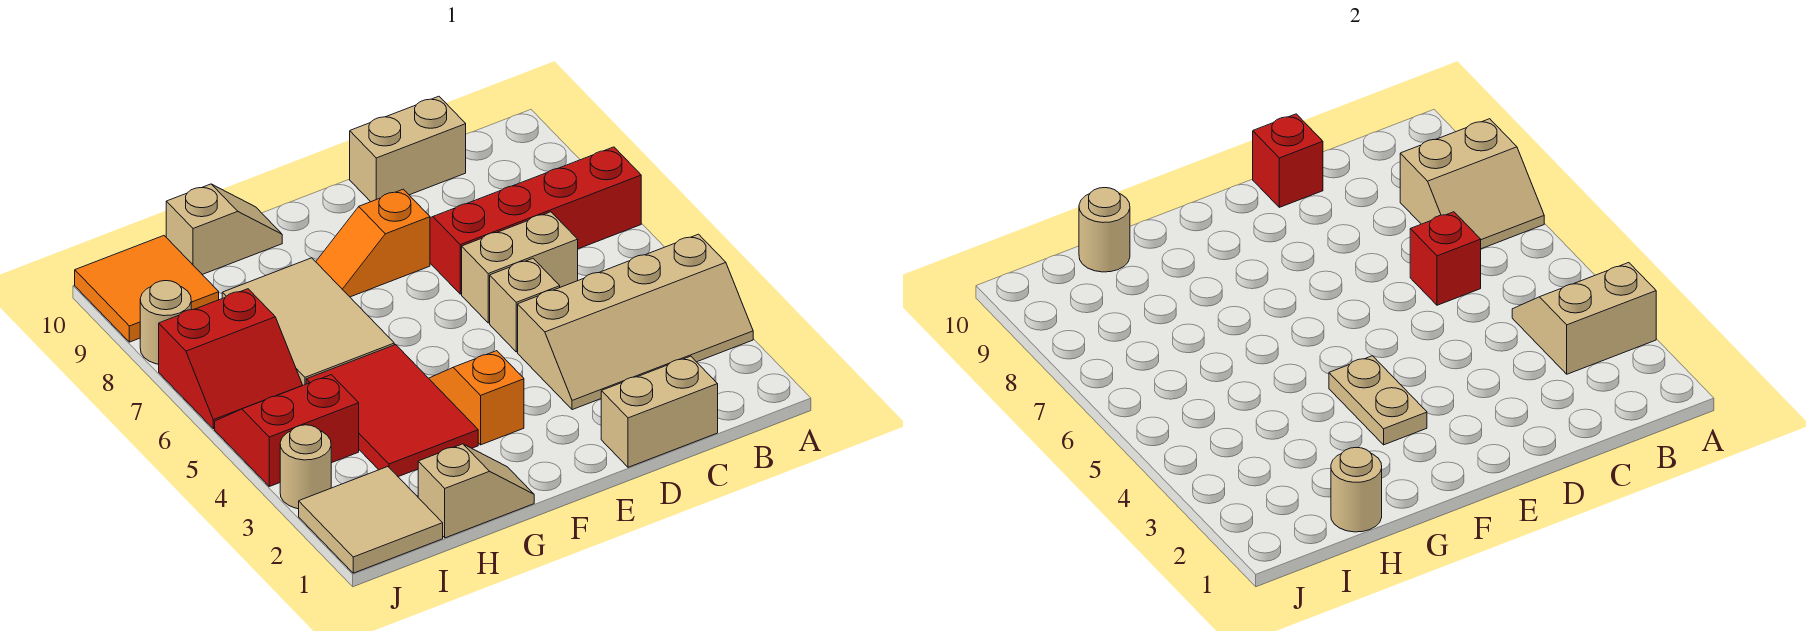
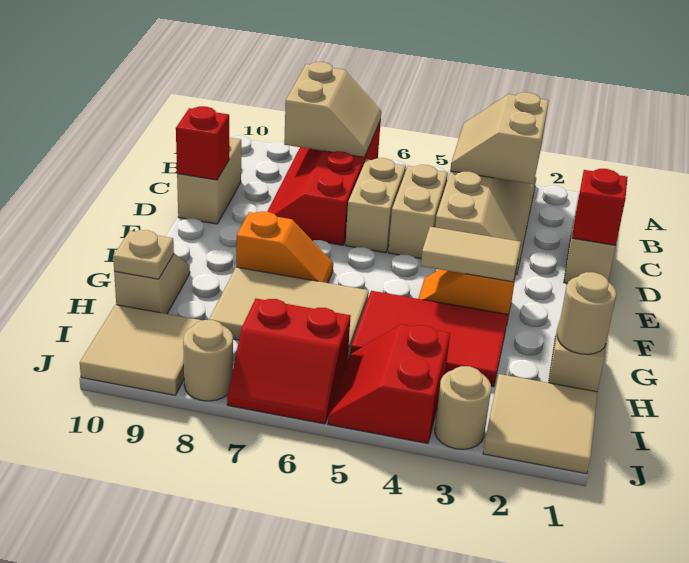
red 1x1 brick [1410,212,1481,305] -> red 1x1 brick moved to [572,169,628,245]
tan 1x1 brick [490,258,560,352] -> tan 1x2 brick [388,165,448,259]
orange 1x2 slope [316,189,430,297] -> orange 1x2 slope turned to [236,211,333,283]
tan 1x2 plate [1329,356,1427,445] -> tan 1x2 tile [421,227,521,282]
tan 1x1 round brick [1079,188,1130,272] -> tan 1x1 plate [113,230,174,279]
red 2x2 slope [159,289,302,429] -> red 2x2 slope turned to [227,299,351,424]
orange 2x2 tile [75,236,219,342] -> tan 2x2 tile [80,305,202,395]

